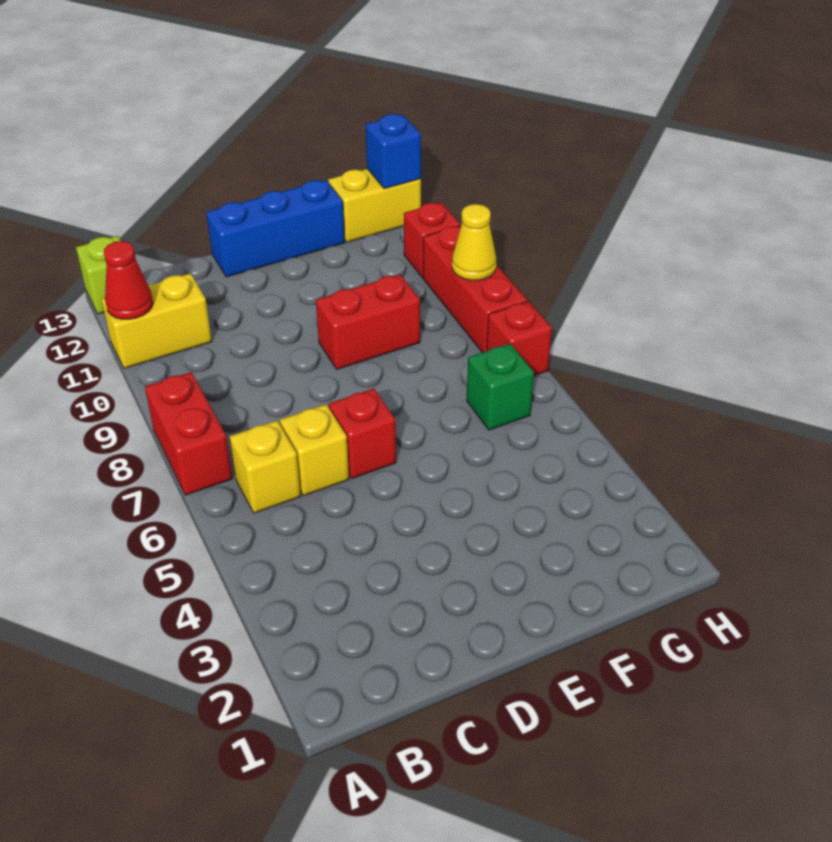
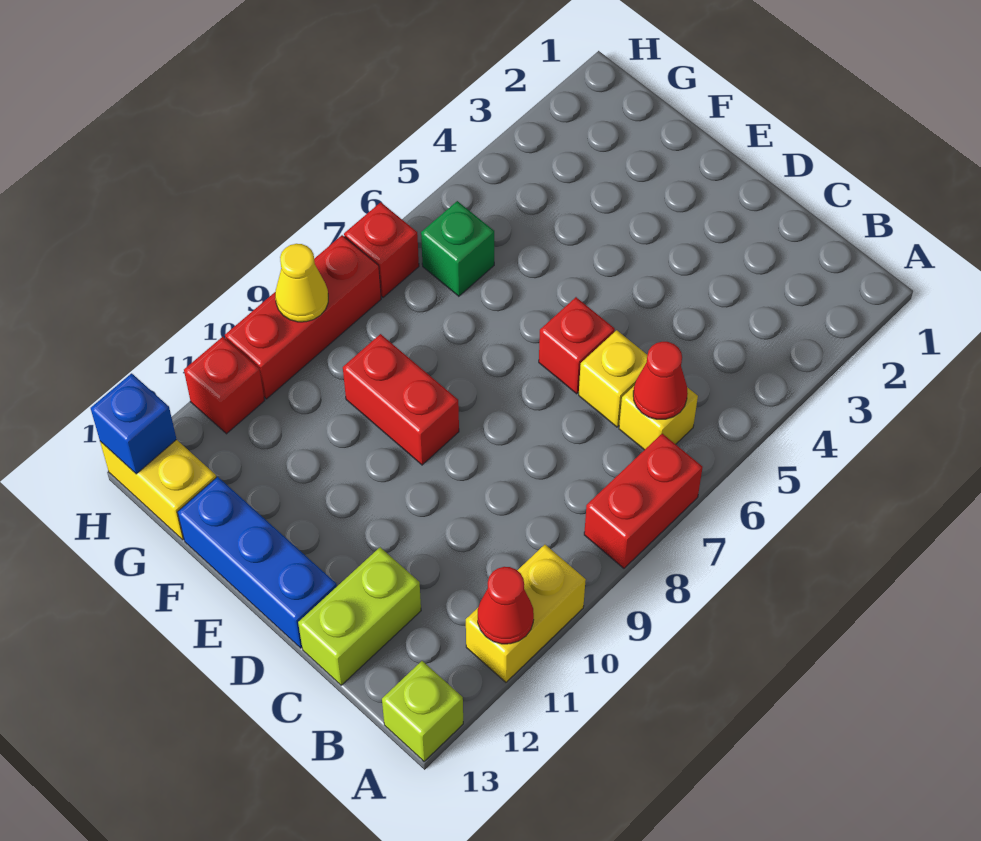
yellow 1x2 brick [101,273,212,368] -> yellow 1x2 brick turned to [466,545,586,682]
none -> red 1x1 cone [633,342,688,419]
none -> lime 1x2 brick [298,547,421,685]

